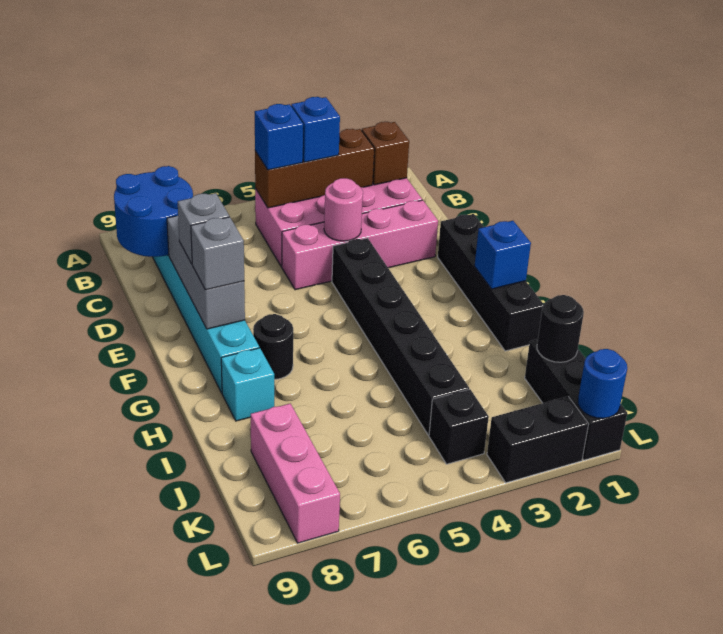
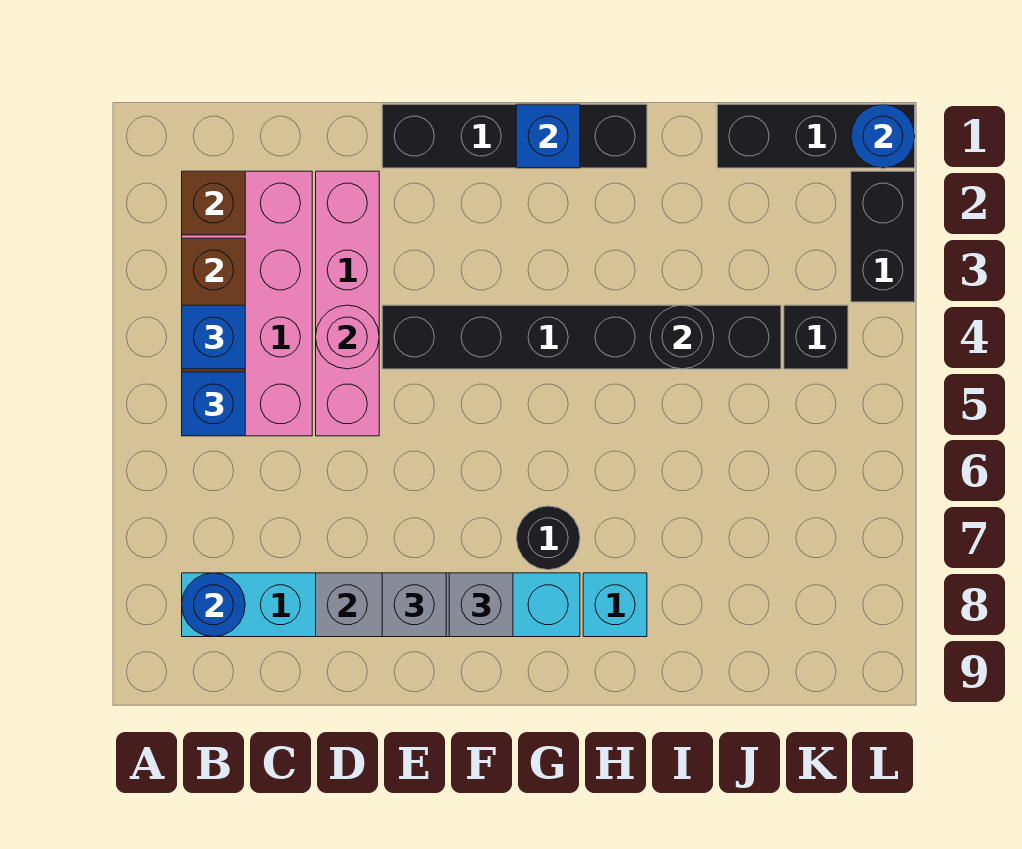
blue 2x2 round brick [114,166,193,257] -> blue 1x1 round brick [182,573,245,637]
black 1x1 round brick [537,295,584,362] -> black 1x1 round brick moved to [650,305,714,369]
pink 1x3 brick [251,404,340,543] -> none

